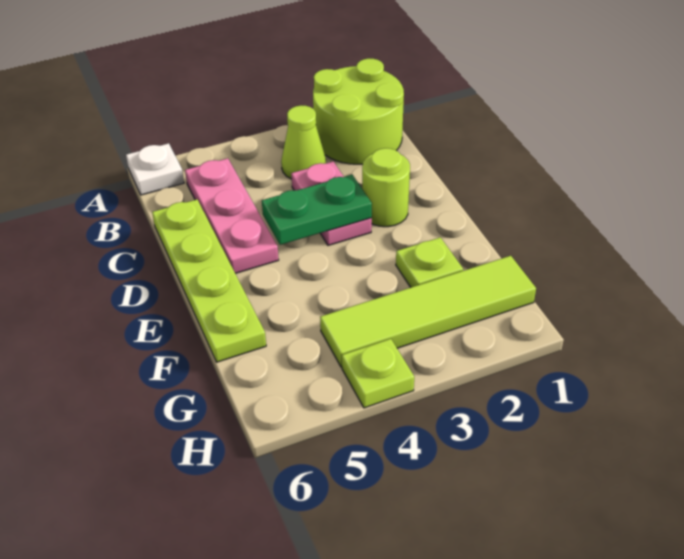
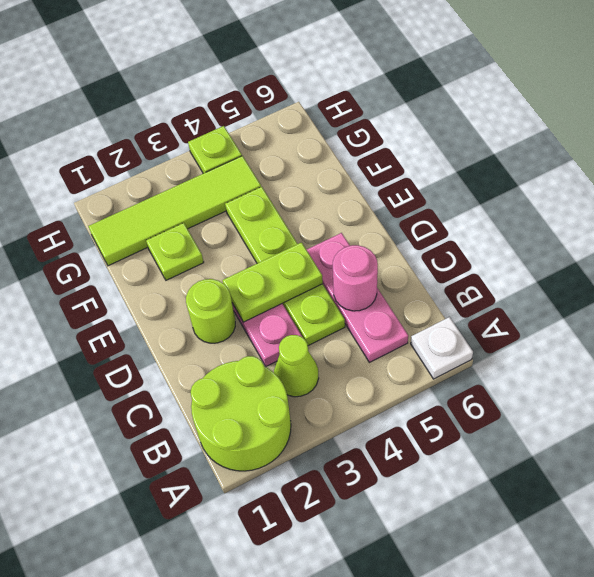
none -> pink 1x1 round brick [333,245,378,311]
lime 1x4 plate [152,199,266,362] -> lime 1x4 plate moved to [225,187,345,346]
green 1x2 plate [262,175,372,245] -> lime 1x2 plate [223,243,323,322]

